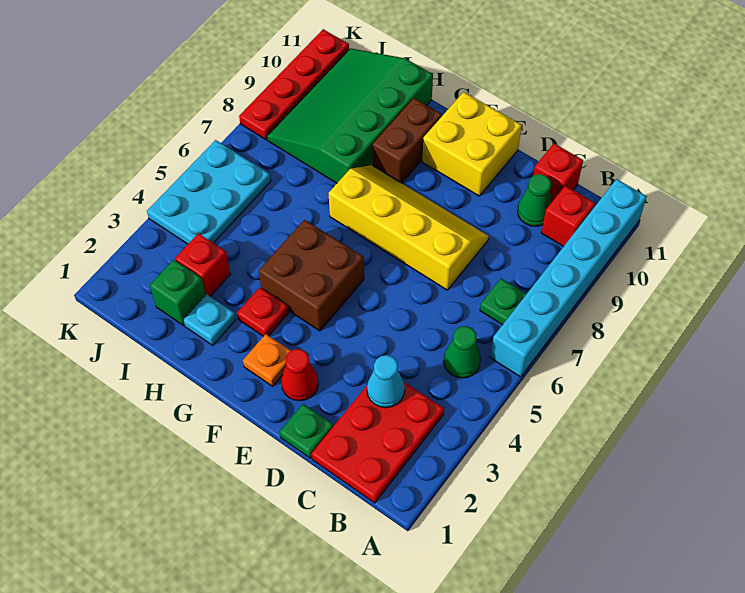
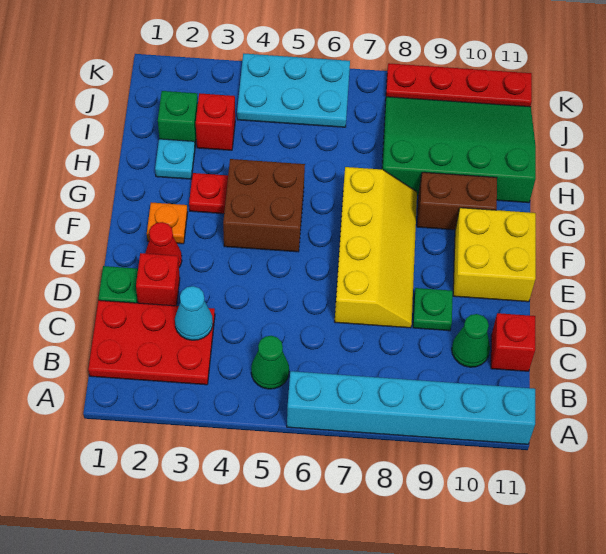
green 1x1 plate [480,279,526,325] -> green 1x1 plate moved to [413,288,453,331]
red 1x1 brick [541,186,595,246] -> red 1x1 brick moved to [136,253,180,306]

